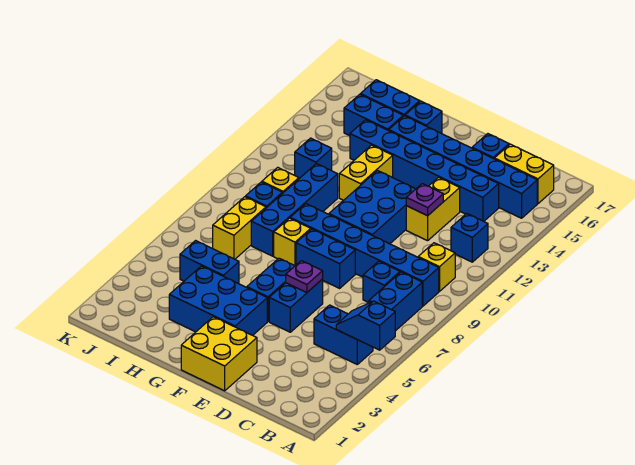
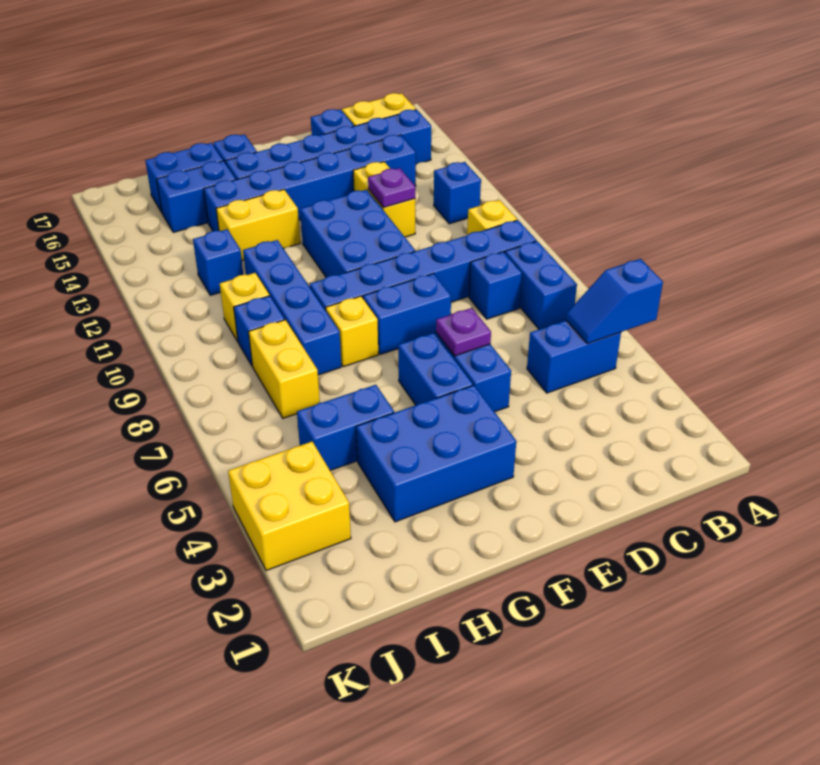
yellow 2x2 brick [181,317,257,391] -> yellow 2x2 brick moved to [228,442,351,571]
yellow 1x2 brick [339,145,393,200] -> yellow 1x2 brick turned to [216,189,300,261]

